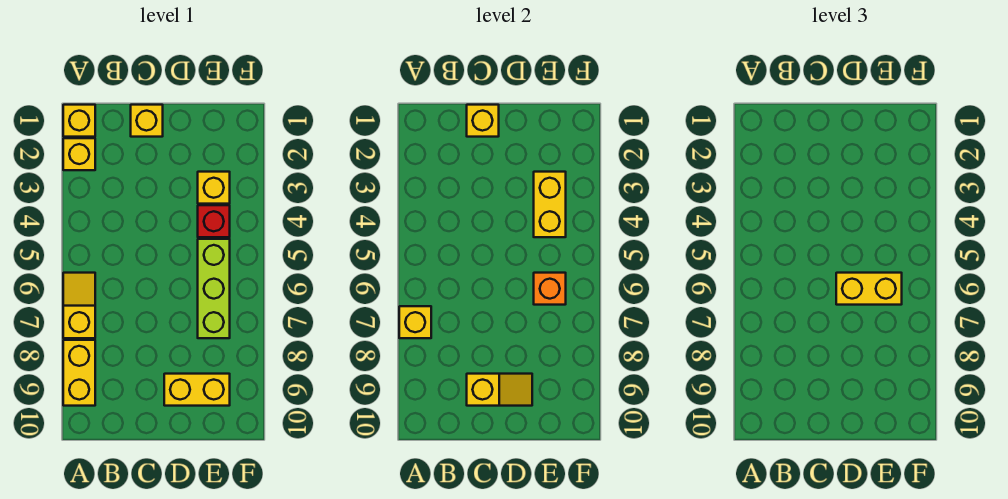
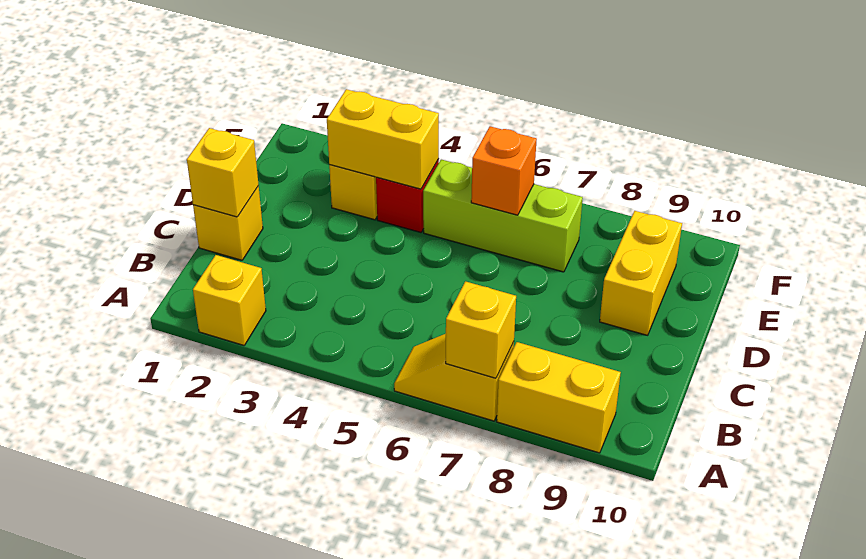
yellow 1x1 brick [63,105,95,137] -> none
yellow 1x2 slope [467,374,532,406] -> none
yellow 1x2 brick [836,273,902,305] -> none

